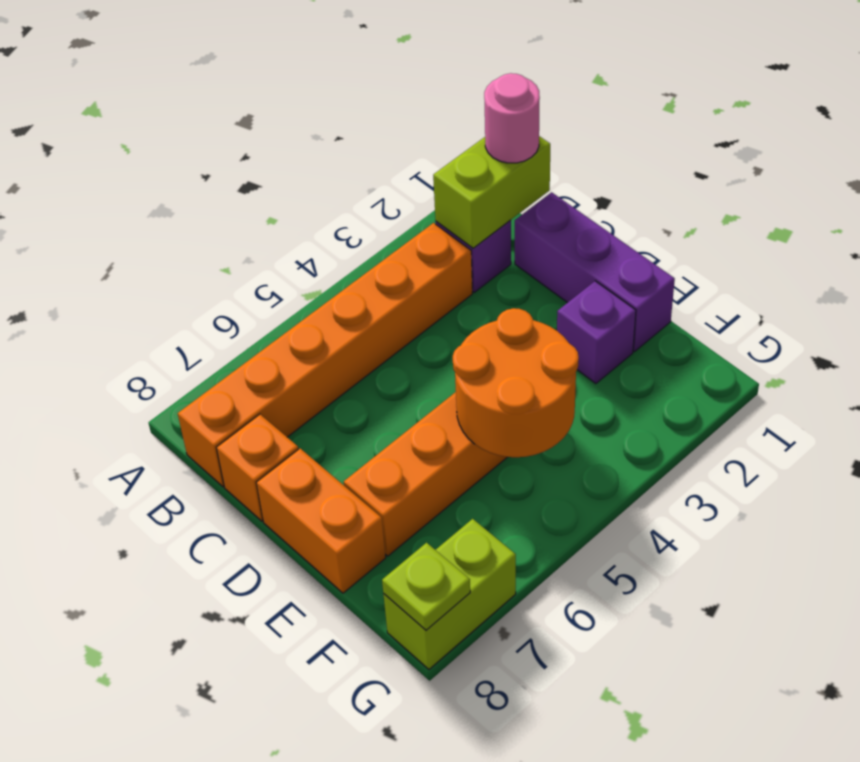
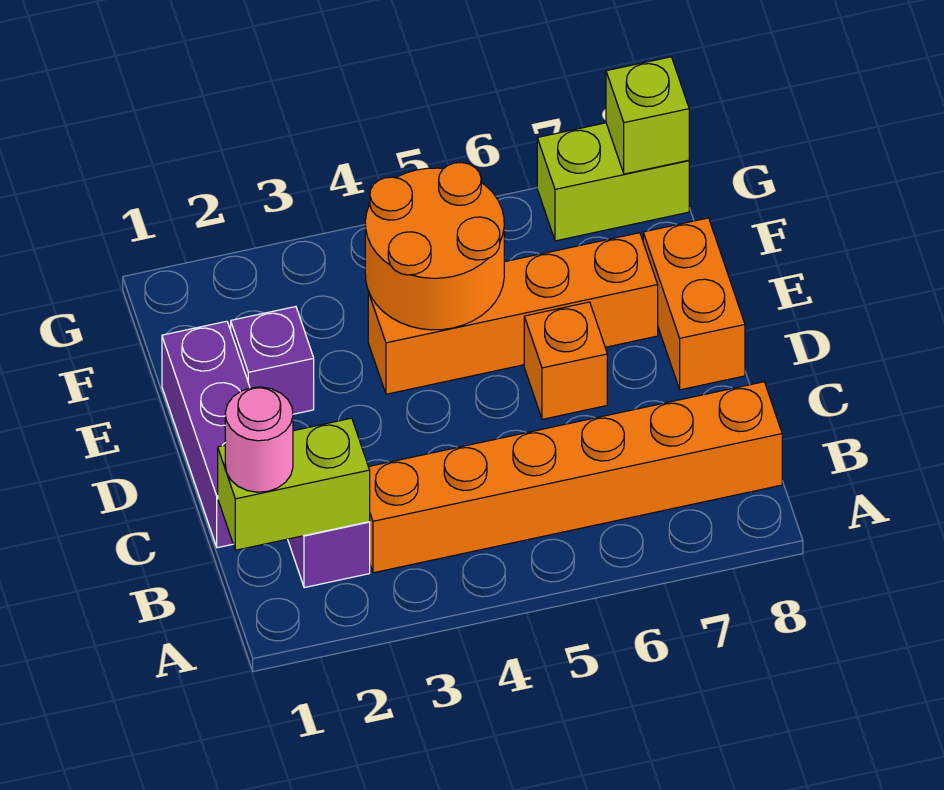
orange 1x1 brick [216,414,298,521] -> orange 1x1 brick moved to [524,302,607,419]
lime 1x1 plate [382,543,470,630] -> lime 1x1 brick [606,57,689,174]

